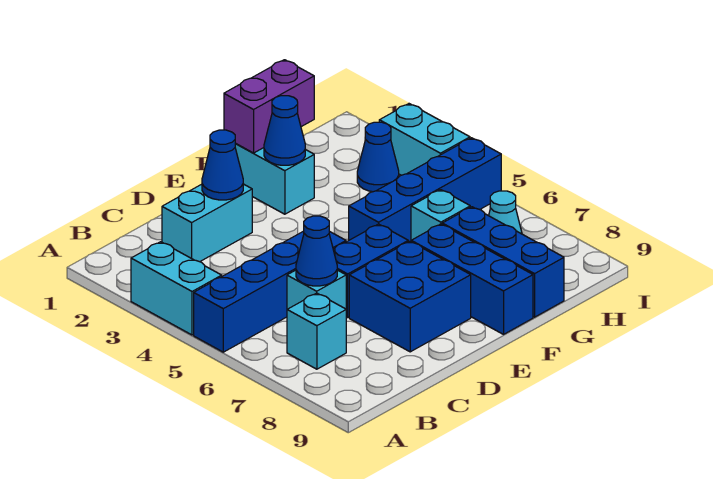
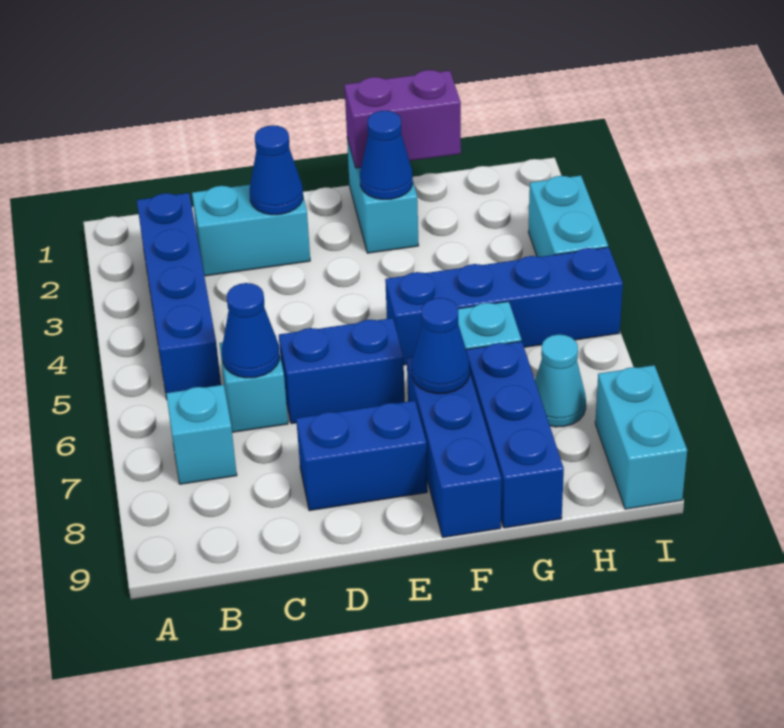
cyan 1x2 brick [131,242,222,335] -> cyan 1x2 brick moved to [595,365,687,509]
blue 1x4 brick [194,231,346,352] -> blue 1x4 brick turned to [137,193,221,399]
blue 2x2 brick [349,241,471,352] -> blue 1x2 brick [296,401,427,511]
blue 1x1 cone [357,122,399,192] -> blue 1x1 cone moved to [412,298,470,394]

